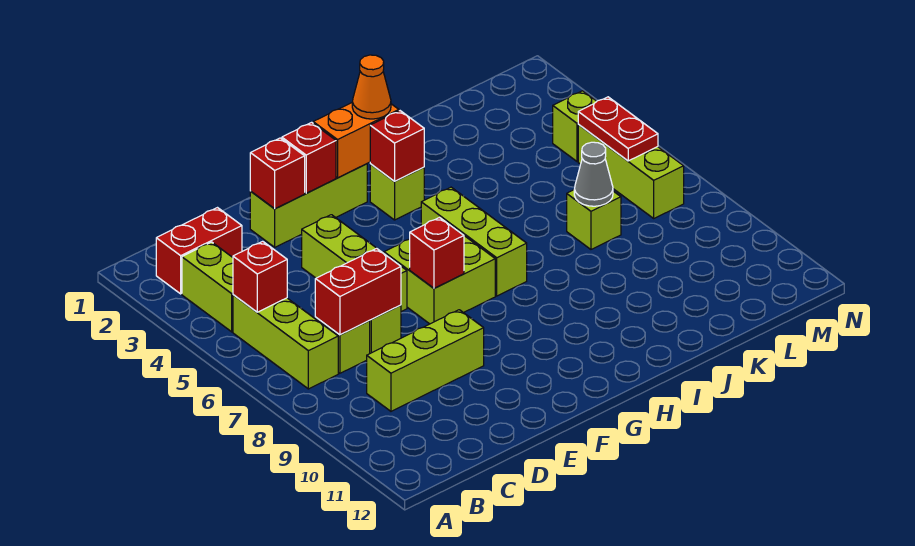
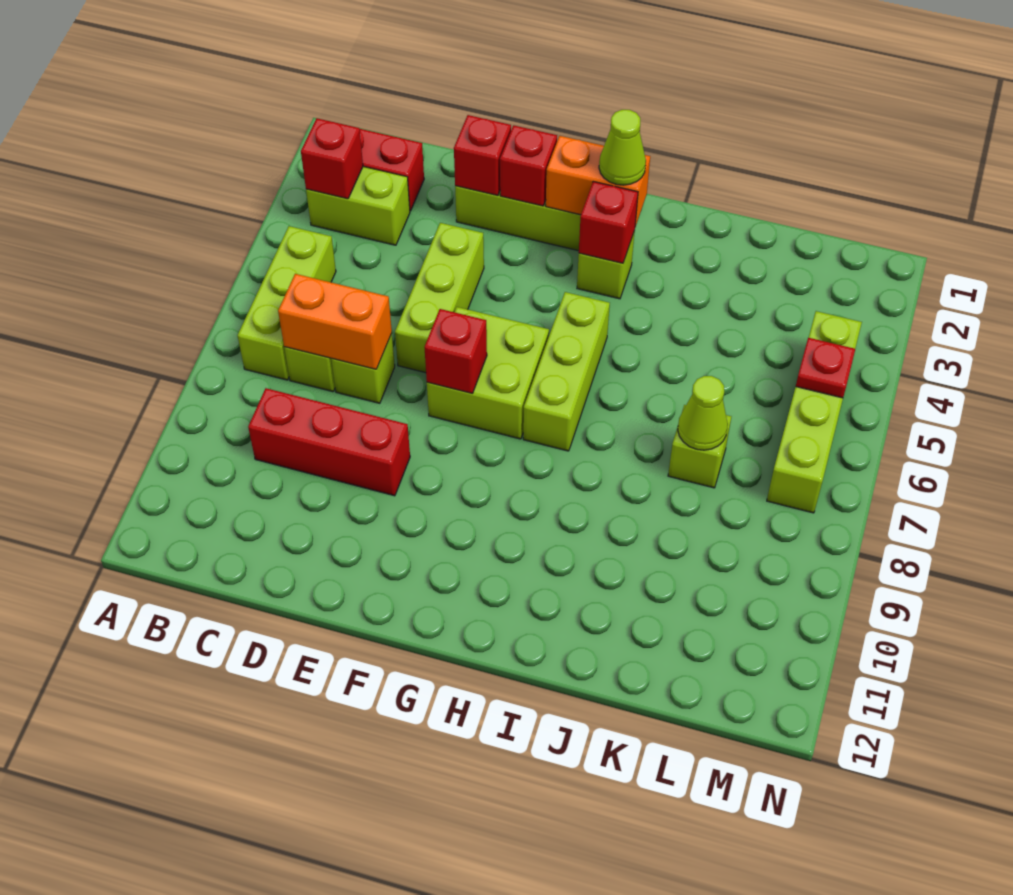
lime 1x2 brick [182,242,233,332] -> lime 1x2 brick turned to [306,167,410,245]
red 1x1 brick [233,241,287,312] -> red 1x1 brick moved to [301,118,363,199]
red 1x2 brick [315,248,401,335] -> orange 1x2 brick [278,274,392,369]
lime 1x3 brick [367,310,484,411] -> red 1x3 brick [248,388,410,496]
orange 1x1 cone [352,55,391,119] -> lime 1x1 cone [599,110,646,185]
grey 1x1 cone [574,142,613,206] -> lime 1x1 cone [678,376,728,450]
red 1x2 plate [578,97,658,161] -> red 1x1 plate [796,338,855,398]

